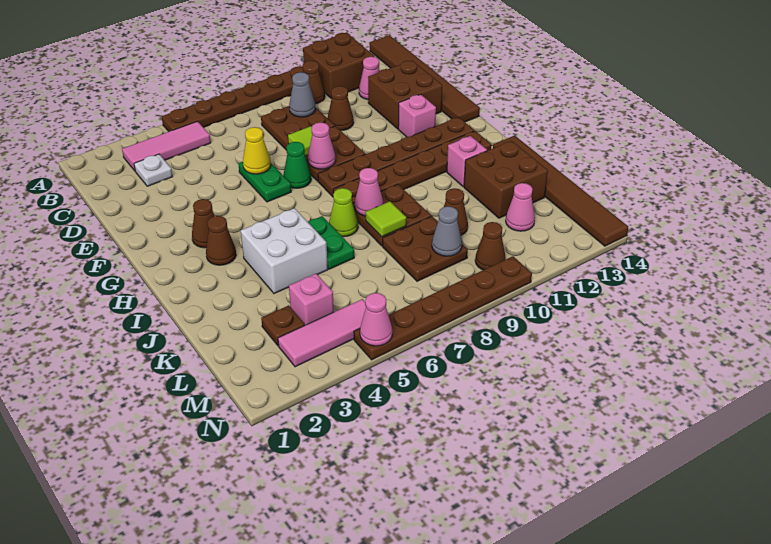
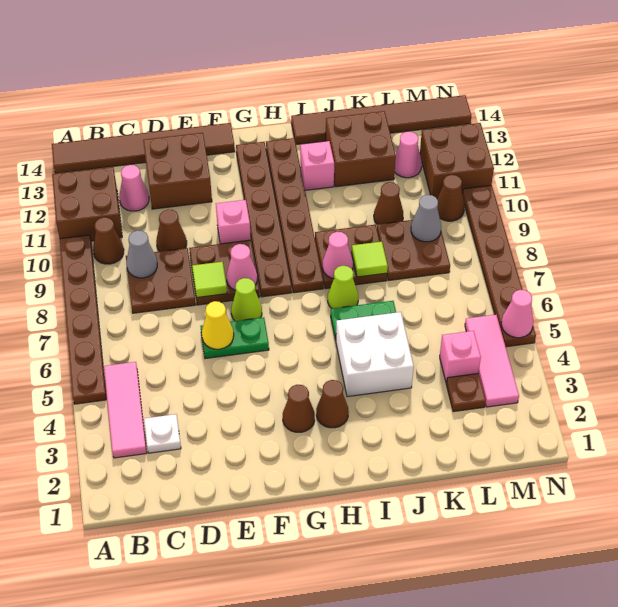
green 1x1 cone [283,142,311,188] -> lime 1x1 cone [231,278,262,321]
pink 1x1 brick [398,94,436,137] -> pink 1x1 brick moved to [216,200,251,244]
none -> brown 2x2 brick [420,123,494,198]

